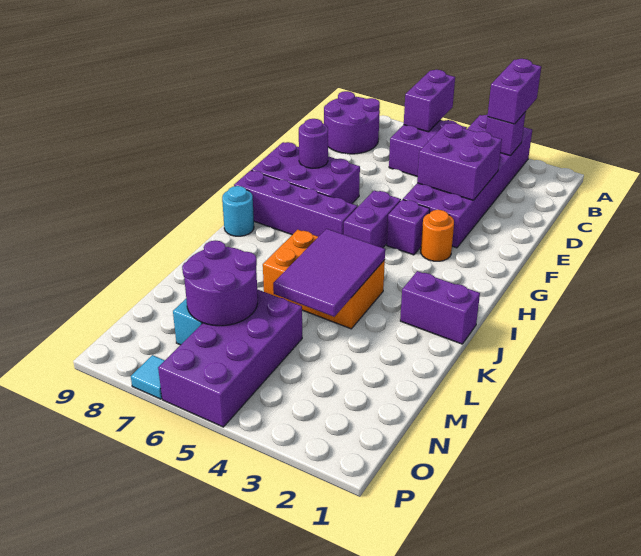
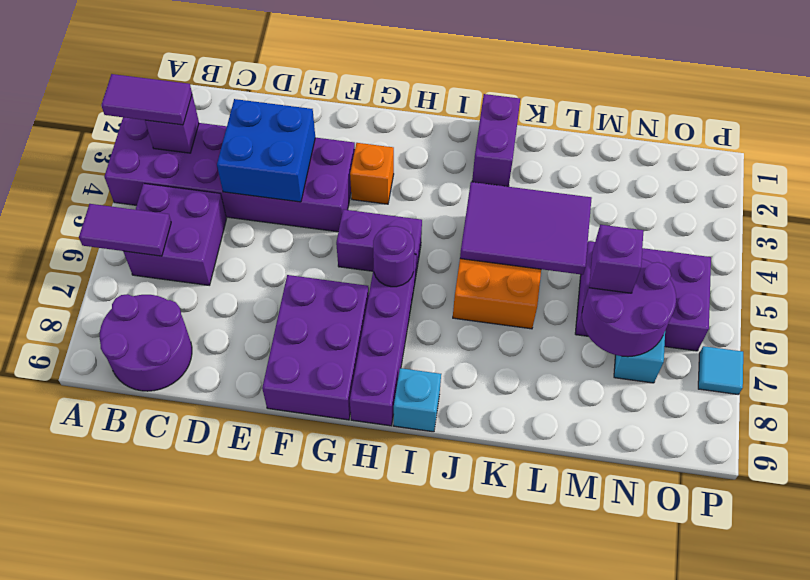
purple 1x2 brick [487,59,541,124] -> purple 1x2 tile [101,74,192,125]
purple 1x2 brick [404,70,455,132] -> purple 1x2 tile [79,204,171,256]
purple 2x2 brick [417,123,502,200] -> blue 2x2 brick [217,99,315,202]
purple 1x1 round brick [299,119,328,168] -> purple 1x1 round brick moved to [373,226,414,287]
orange 1x1 round brick [421,210,454,261] -> orange 1x1 brick [350,143,394,204]
purple 1x1 brick [387,200,430,255] -> purple 1x1 brick moved to [589,225,643,293]
cyan 1x1 round brick [222,186,254,236] -> cyan 1x1 brick [394,368,441,432]
purple 2x4 brick [158,289,302,427] -> purple 2x3 brick [575,241,711,351]

